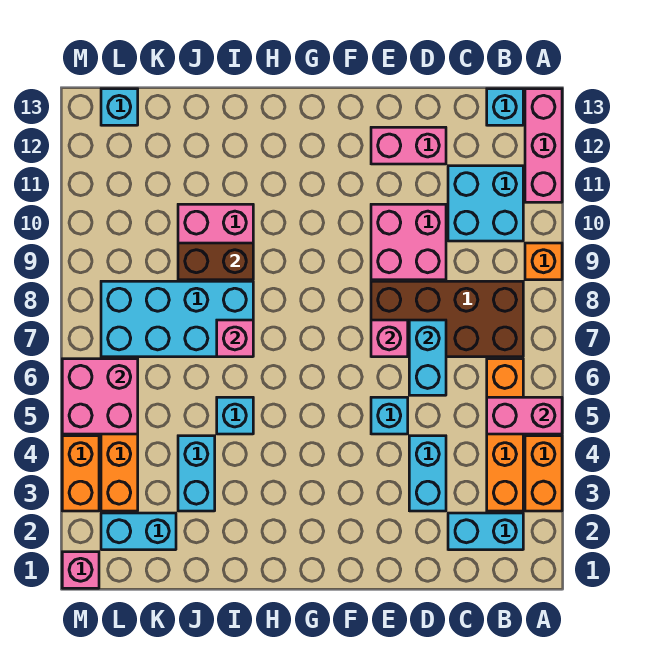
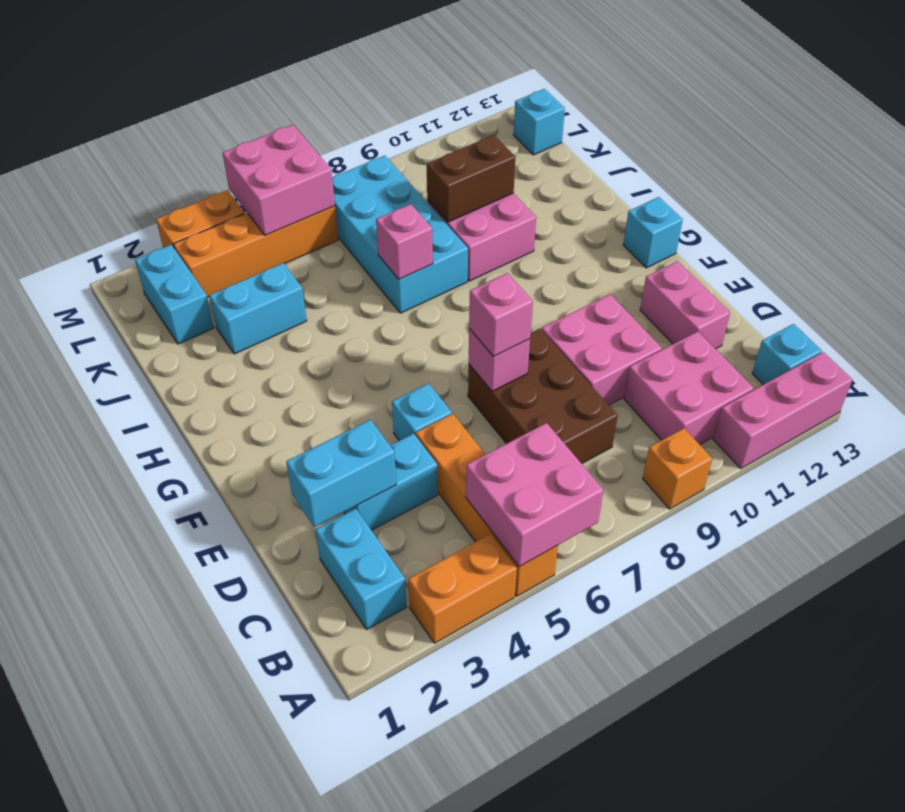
pink 1x2 brick [487,397,562,434] -> pink 2x2 brick [466,423,603,567]
orange 1x4 brick [487,359,523,511] -> orange 1x4 brick turned to [416,414,558,596]
brown 2x4 brick [371,281,523,357] -> brown 2x3 brick [468,329,618,464]
cyan 2x2 brick [448,166,523,241] -> pink 2x2 brick [624,331,754,444]
cyan 1x2 brick [409,320,446,395] -> cyan 1x2 brick moved to [286,420,396,527]
cyan 1x1 brick [217,397,253,434] -> cyan 1x1 brick moved to [623,197,683,268]
brown 1x2 brick [178,243,253,280] -> brown 1x2 brick turned to [427,135,515,222]
pink 1x1 brick [62,552,99,588] -> pink 1x1 brick moved to [469,273,533,357]

